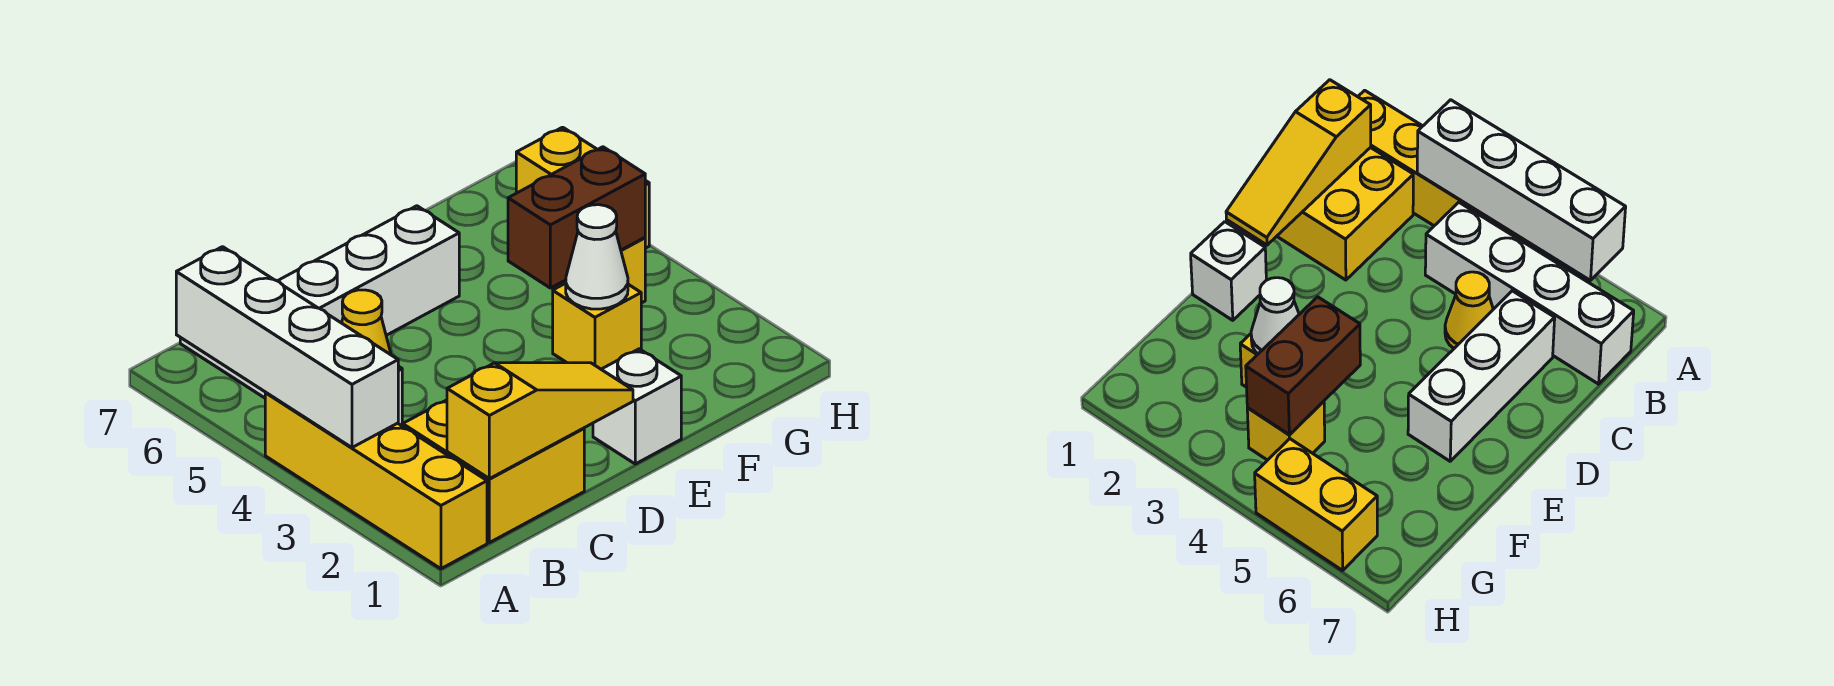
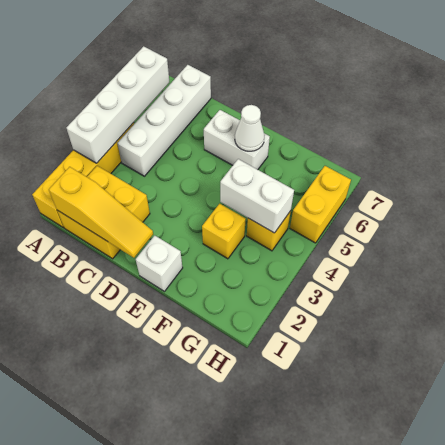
yellow 1x1 cone [342,290,391,355] -> none
white 1x3 brick [278,206,459,335] -> white 1x2 brick [204,110,270,170]
white 1x1 cone [566,205,628,309] -> white 1x1 cone moved to [235,105,265,151]
brown 1x2 brick [508,147,645,288] -> white 1x2 brick [220,159,294,233]

